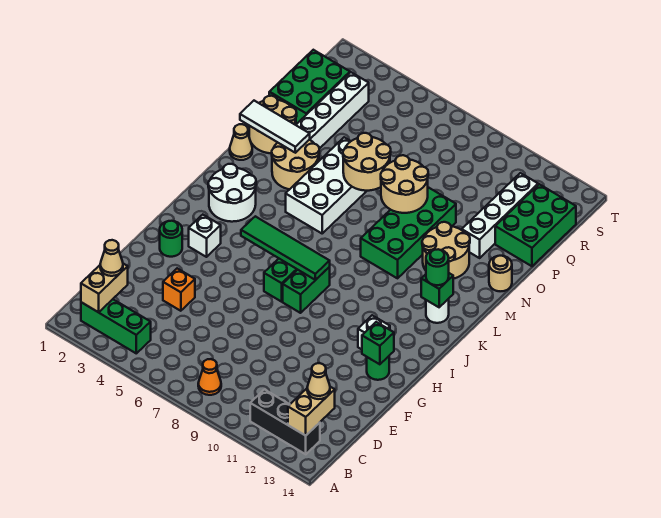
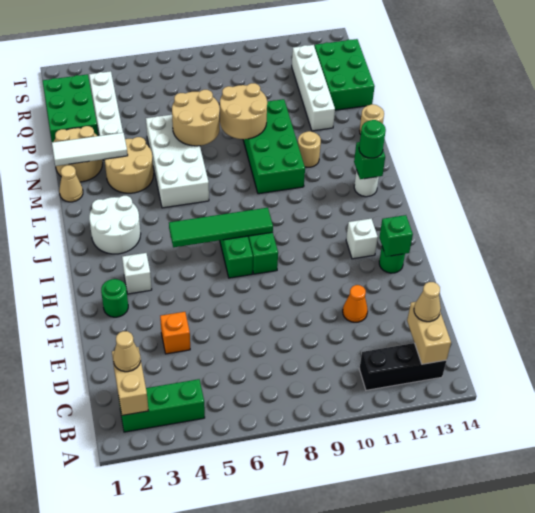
orange 1x1 cone [198,359,221,395] -> orange 1x1 cone moved to [343,285,368,322]
tan 2x2 round brick [422,222,470,279] -> tan 1x1 round brick [298,131,321,167]

